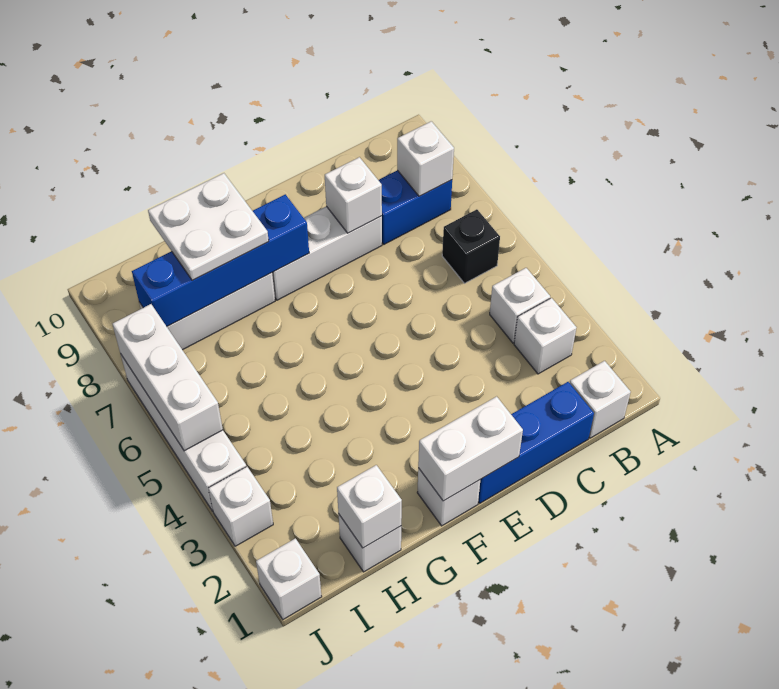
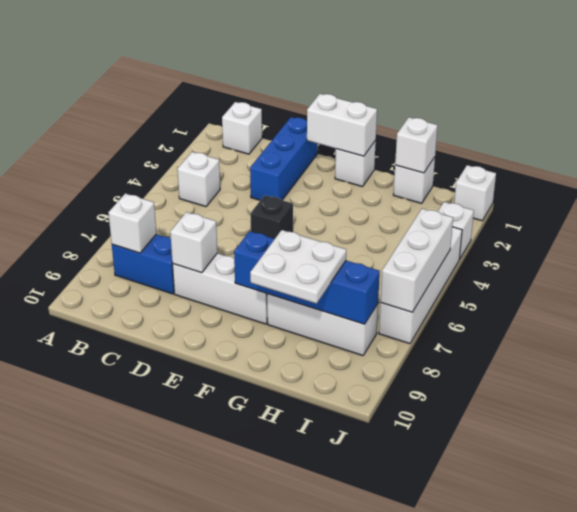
white 1x1 brick [514,298,576,374] -> none
black 1x1 brick [442,209,500,283] -> black 1x1 brick moved to [250,195,293,239]
blue 1x3 brick [478,382,594,503] -> blue 1x3 brick turned to [250,117,318,200]

